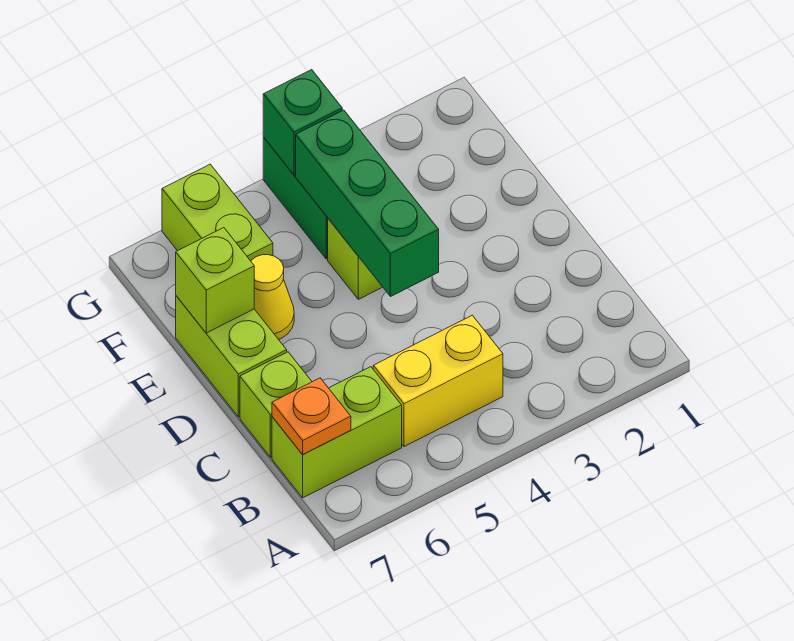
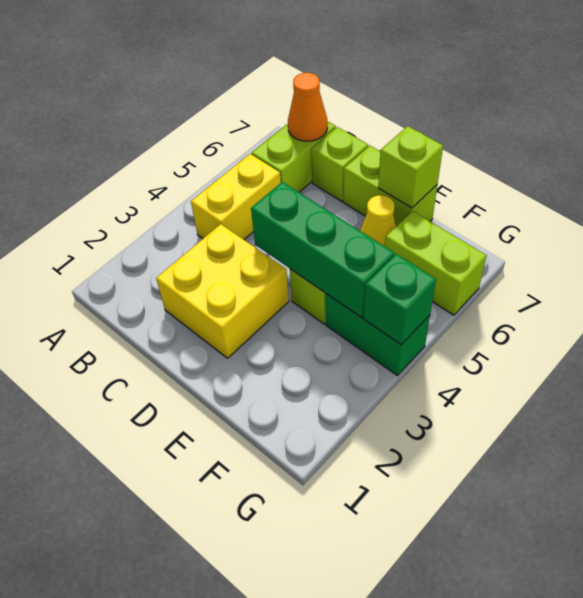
orange 1x1 plate [272,378,351,455] -> orange 1x1 cone [288,73,328,141]
none -> yellow 2x2 brick [156,224,289,358]

